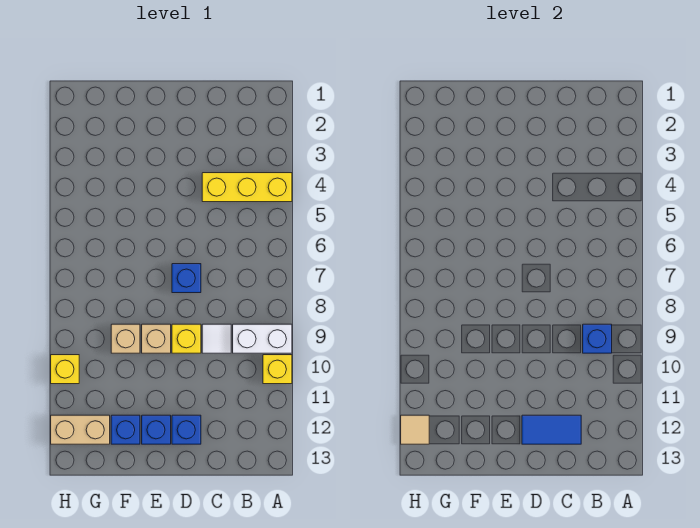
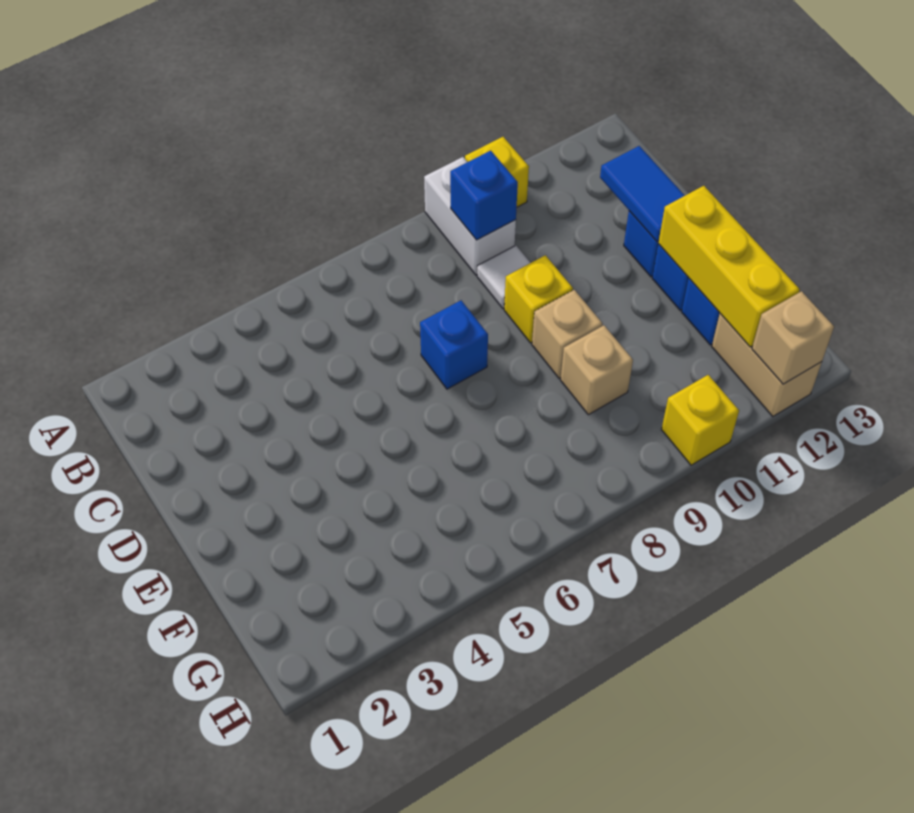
yellow 1x3 brick [202,173,292,202] -> yellow 1x3 brick moved to [658,186,800,347]
tan 1x1 tile [401,415,429,444] -> tan 1x1 brick [752,291,834,384]

